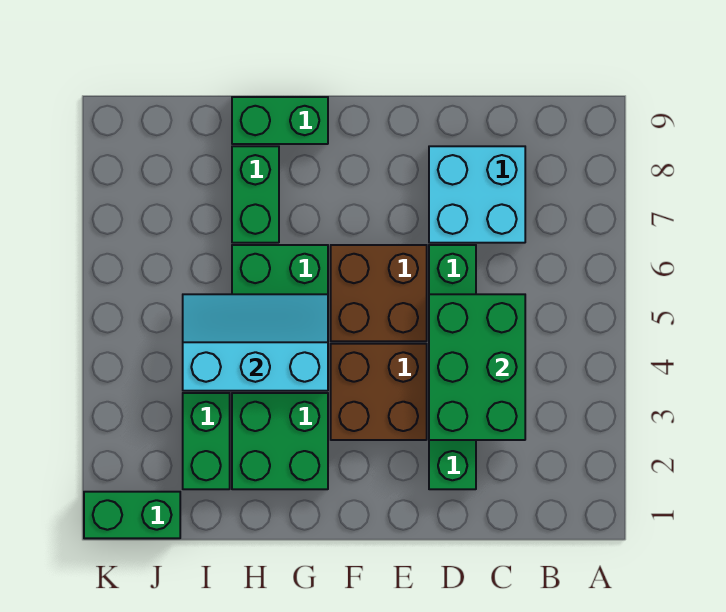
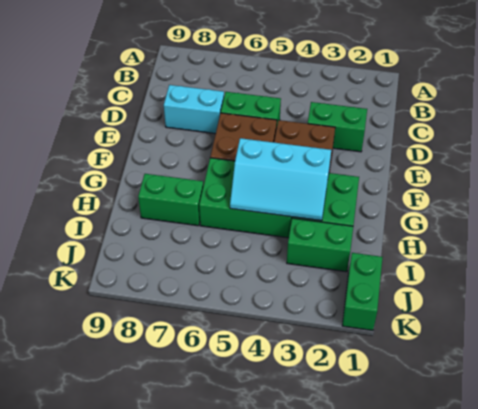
green 2x3 brick [429,294,525,440] -> none
cyan 2x2 brick [429,146,525,243] -> cyan 1x2 brick [164,85,224,134]
cyan 2x3 slope [183,294,328,391] -> cyan 2x3 slope turned to [230,138,331,221]
green 1x2 brick [232,97,328,144] -> none

